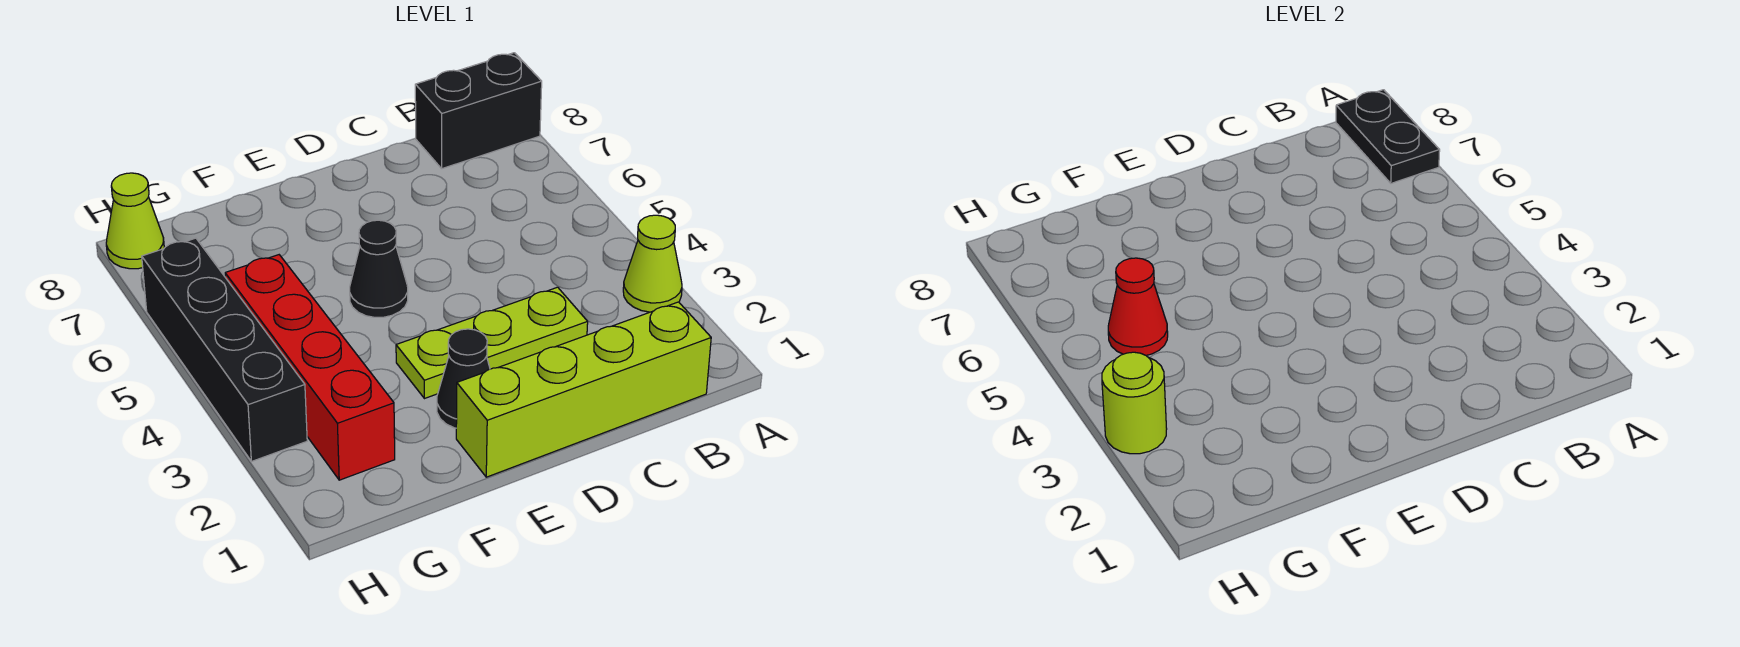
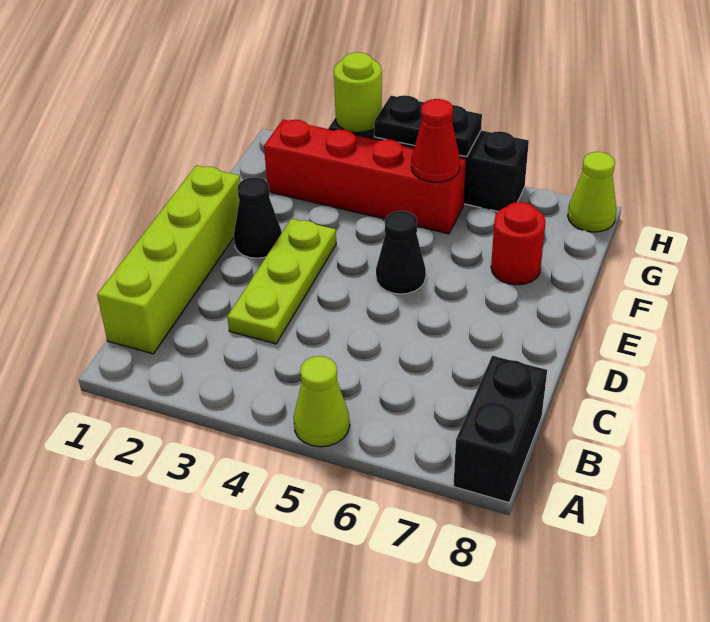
lime 1x1 cone [623,215,682,312] -> lime 1x1 cone moved to [294,356,350,447]
black 1x2 plate [1336,90,1440,183] -> black 1x2 plate moved to [374,95,482,157]
none -> red 1x1 round brick [491,202,546,285]

